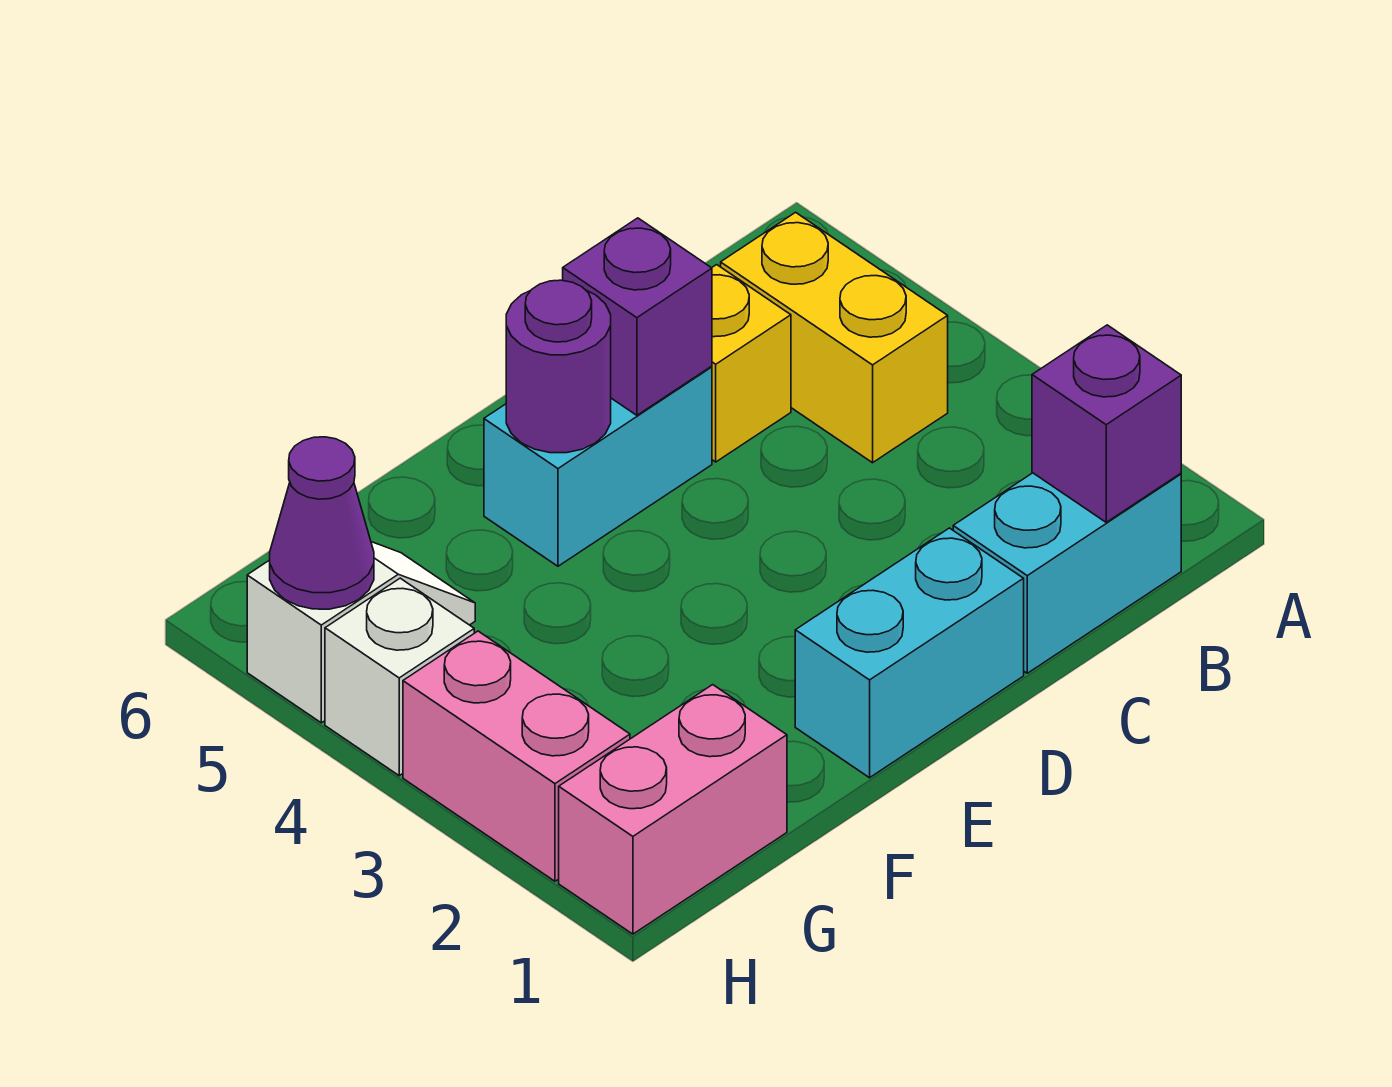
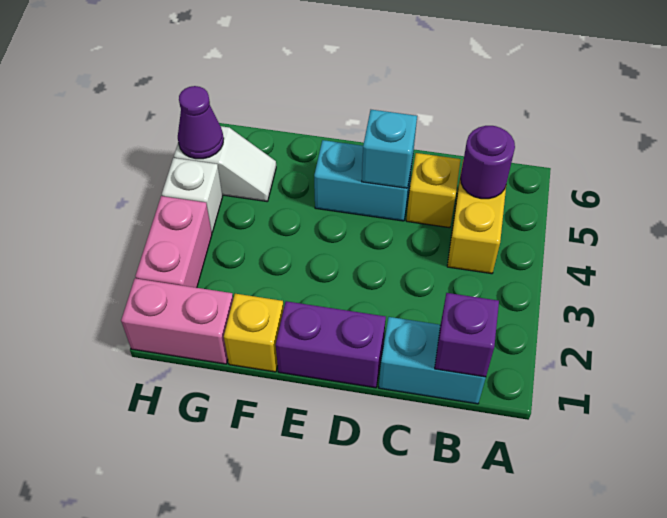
cyan 1x2 brick [795,528,1024,778] -> purple 1x2 brick [276,301,386,388]
purple 1x1 brick [563,218,712,415] -> cyan 1x1 brick [362,110,417,188]
purple 1x1 round brick [506,280,611,453] -> purple 1x1 round brick moved to [461,126,515,199]
none -> yellow 1x1 brick [224,294,284,372]

